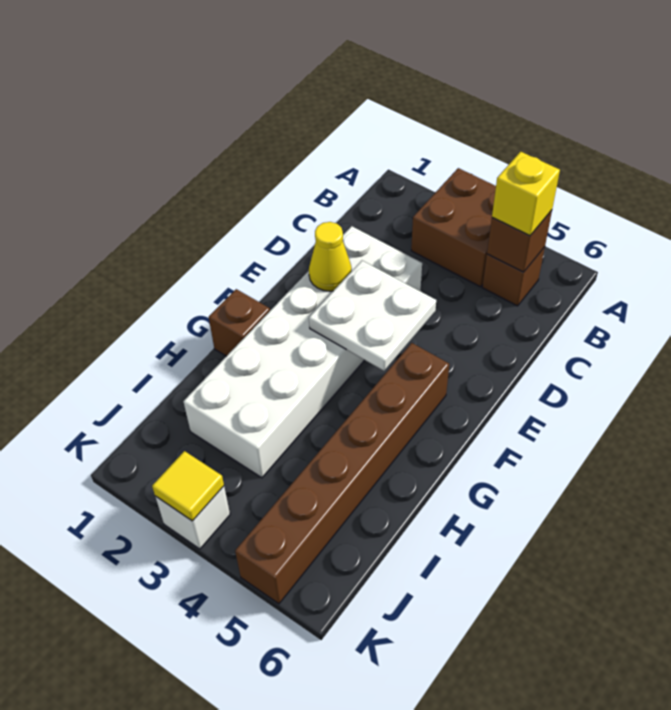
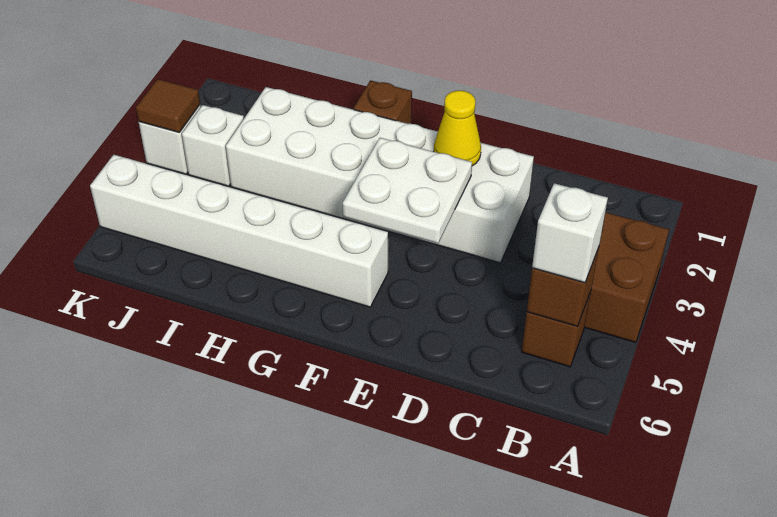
yellow 1x1 brick [492,152,560,236] -> white 1x1 brick [532,183,608,283]
brown 1x6 brick [235,343,449,604] -> white 1x6 brick [90,155,388,307]
none -> white 1x1 brick [182,105,244,186]
yellow 1x1 tile [152,451,224,521] -> brown 1x1 tile [136,79,200,132]

